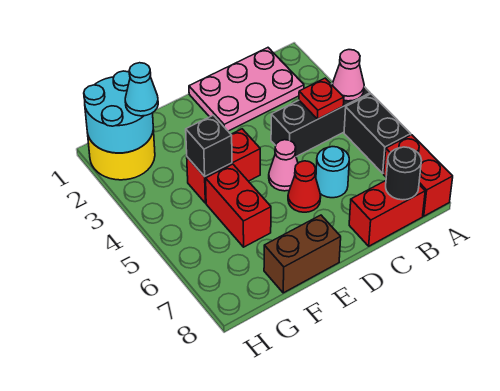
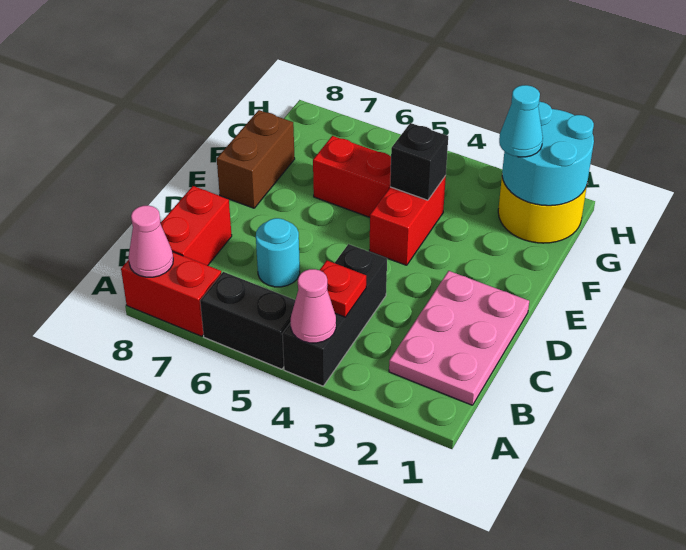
black 1x1 round brick [386,147,421,200] -> none
pink 1x1 cone [269,140,298,191] -> pink 1x1 cone moved to [128,205,173,277]
red 1x1 cone [288,161,321,212] -> none

